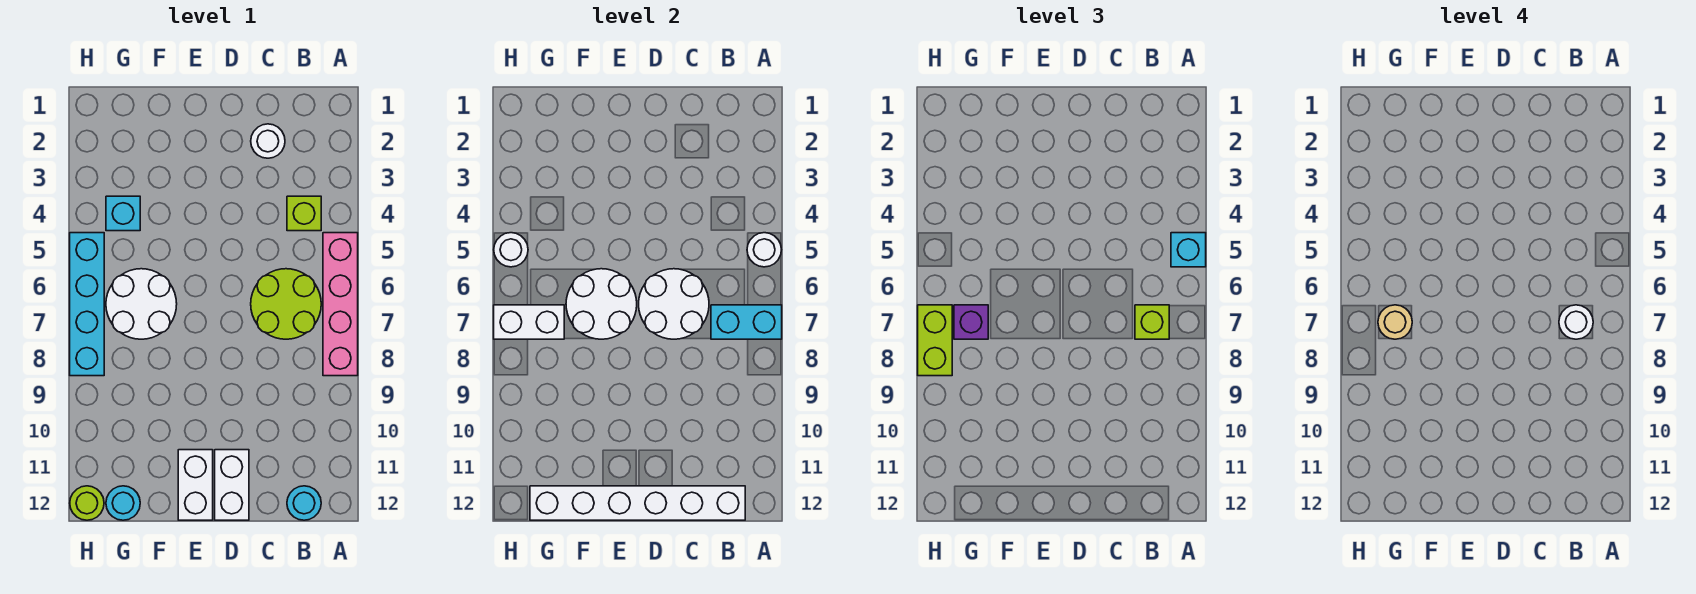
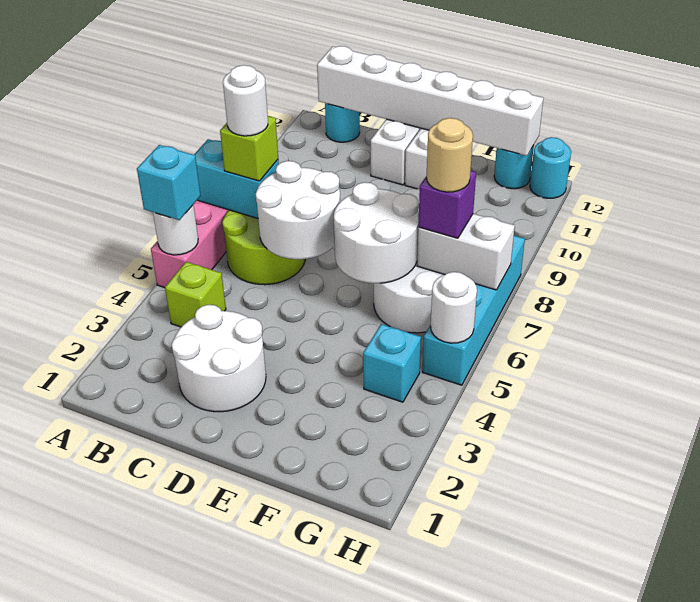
white 1x1 round brick [251,124,285,158] -> white 2x2 round brick [172,305,266,412]
lime 1x2 brick [918,305,952,376] -> none
lime 1x1 round brick [70,486,104,520] -> cyan 1x1 round brick [530,137,571,198]

